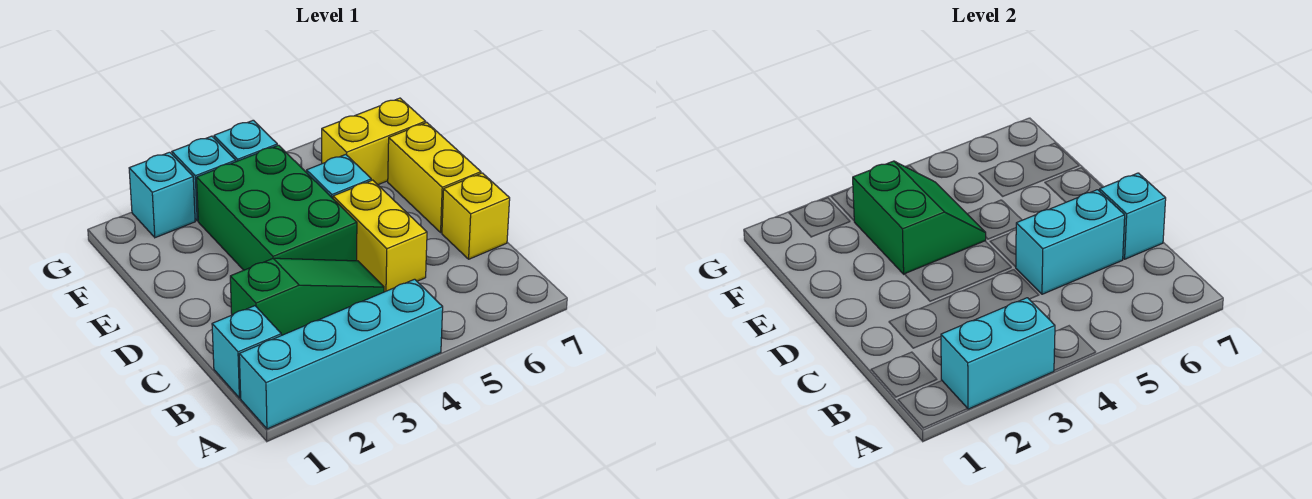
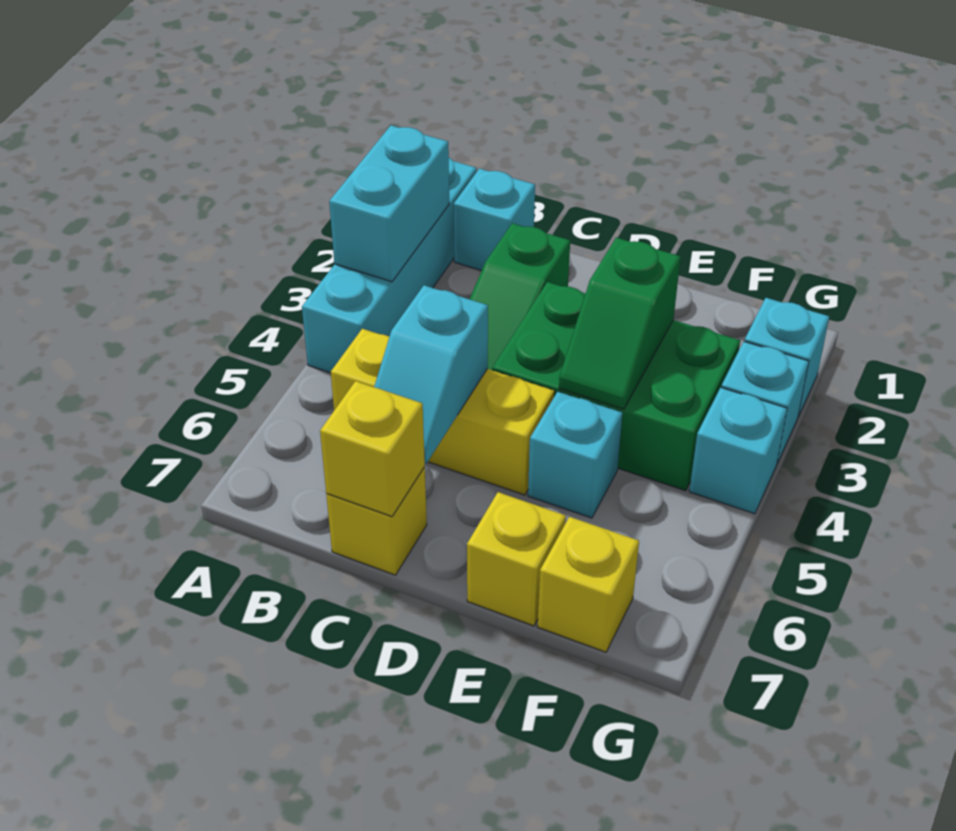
yellow 1x2 brick [333,180,427,292] -> yellow 1x3 brick [331,329,554,495]
cyan 1x2 brick [1016,190,1125,294] -> cyan 1x2 slope [374,285,488,463]
cyan 1x1 brick [1100,173,1166,259] -> yellow 1x1 brick [320,381,425,517]
yellow 1x2 brick [388,123,481,232] -> yellow 1x1 brick [467,492,566,626]
green 2x2 slope [853,161,986,274] -> green 1x2 slope [559,238,681,409]
yellow 1x2 brick [322,98,426,185] -> yellow 1x1 brick [538,517,639,652]

